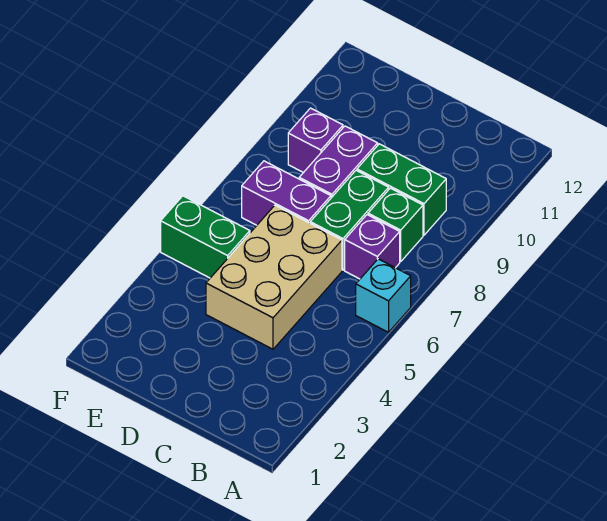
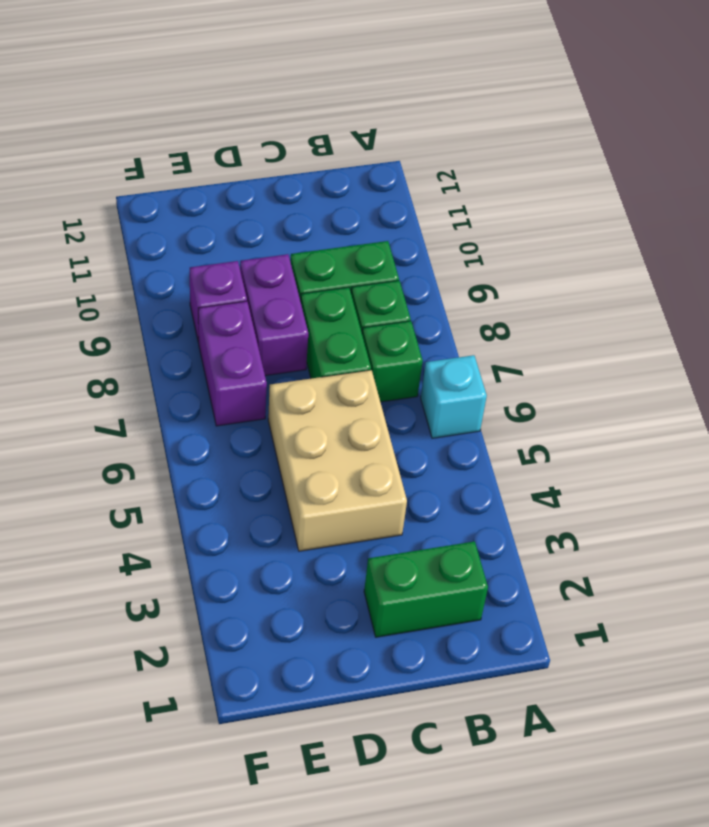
purple 1x1 brick [345,215,400,279] -> green 1x1 brick [362,321,423,402]
purple 1x2 brick [242,161,331,225] -> purple 1x2 brick turned to [198,301,267,426]
green 1x2 brick [161,196,250,278] -> green 1x2 brick moved to [364,541,488,637]

